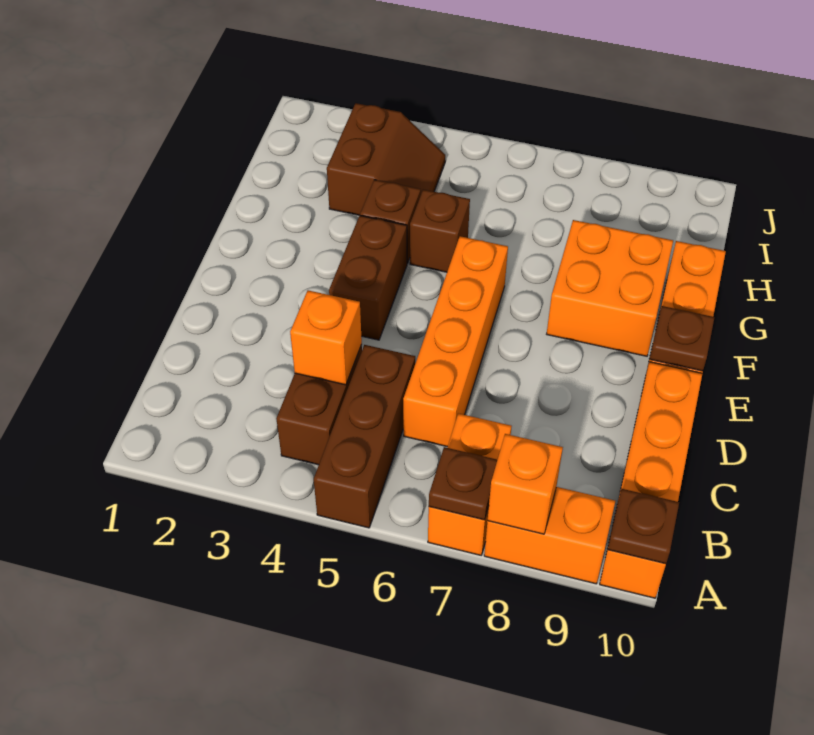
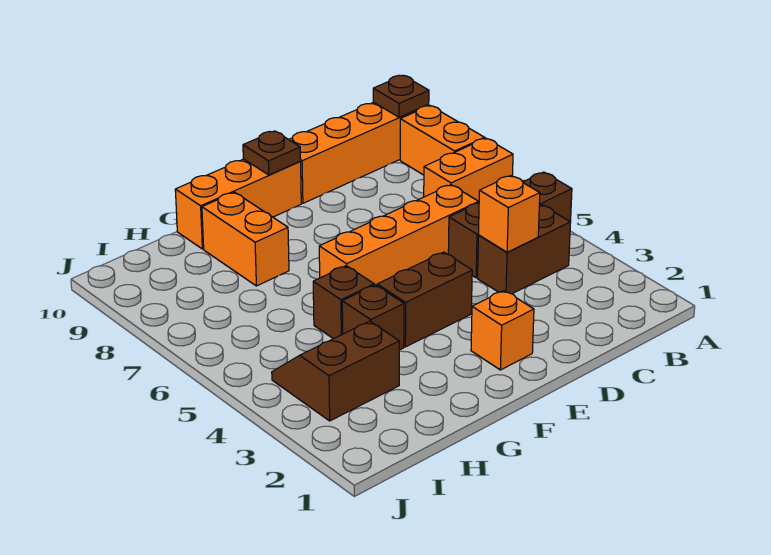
brown 1x1 plate [429,447,497,520] -> none
orange 1x1 brick [488,434,563,534] -> orange 1x1 brick moved to [471,290,534,370]
orange 2x2 brick [547,220,673,356] -> orange 1x2 brick [202,192,289,286]

